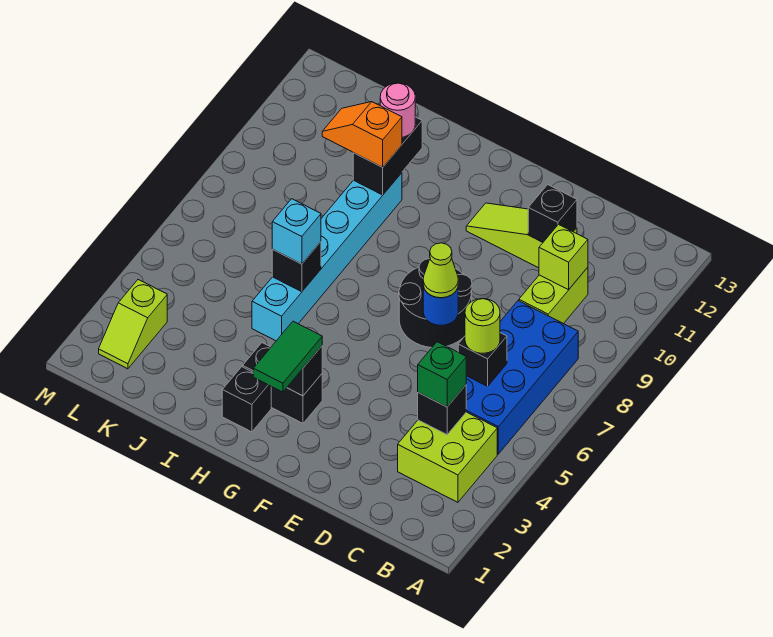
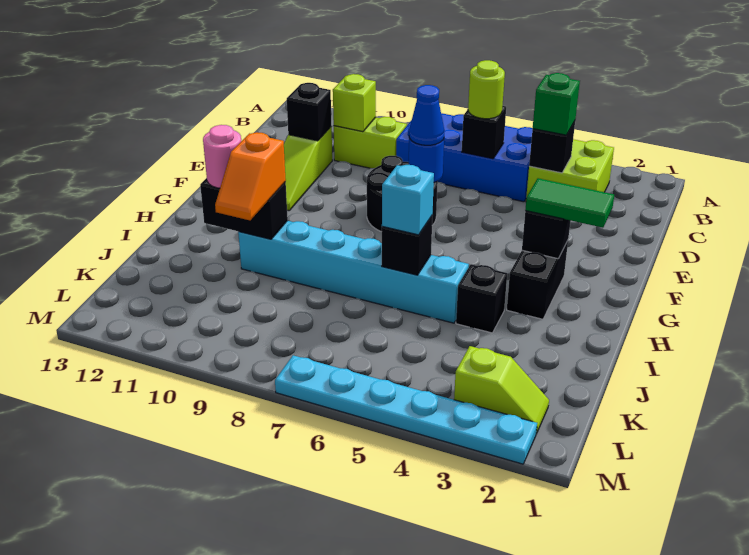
lime 1x1 cone [423,243,458,298] -> blue 1x1 cone [409,85,444,145]
black 1x1 brick [222,367,271,432] -> black 1x1 brick moved to [456,264,507,333]
none -> cyan 1x6 plate [275,355,537,464]

